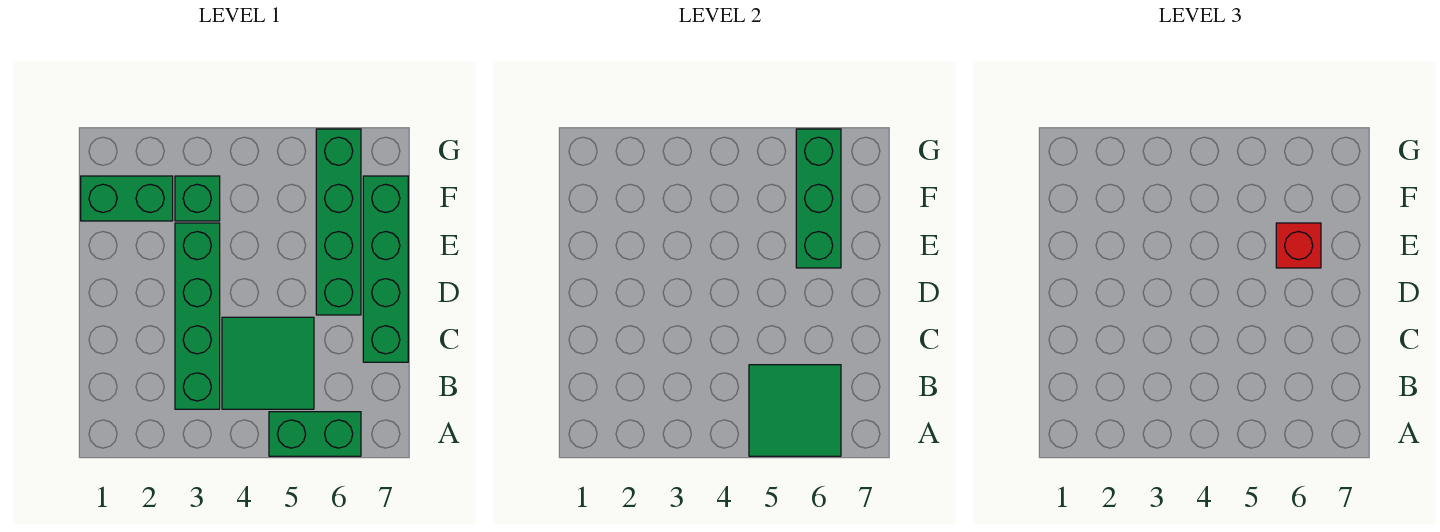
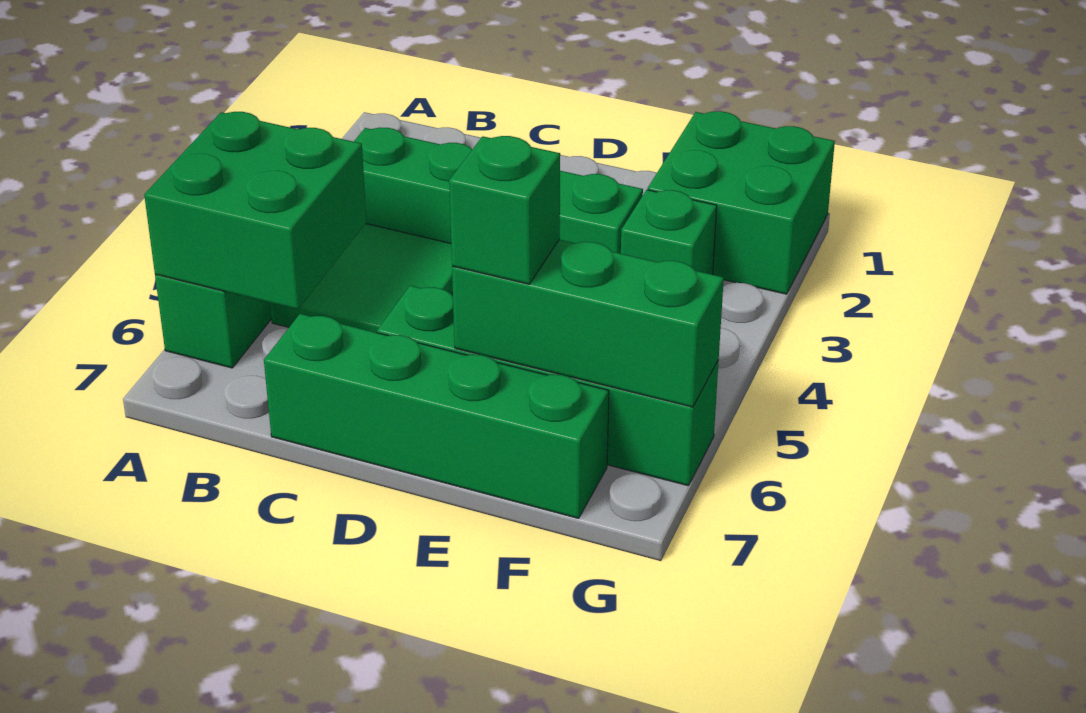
green 2x2 tile [749,365,841,456] -> green 2x2 brick [144,112,367,310]
red 1x1 brick [1276,223,1321,268] -> green 1x1 brick [449,136,560,284]
green 1x2 brick [81,176,173,221] -> green 2x2 brick [648,111,835,294]

